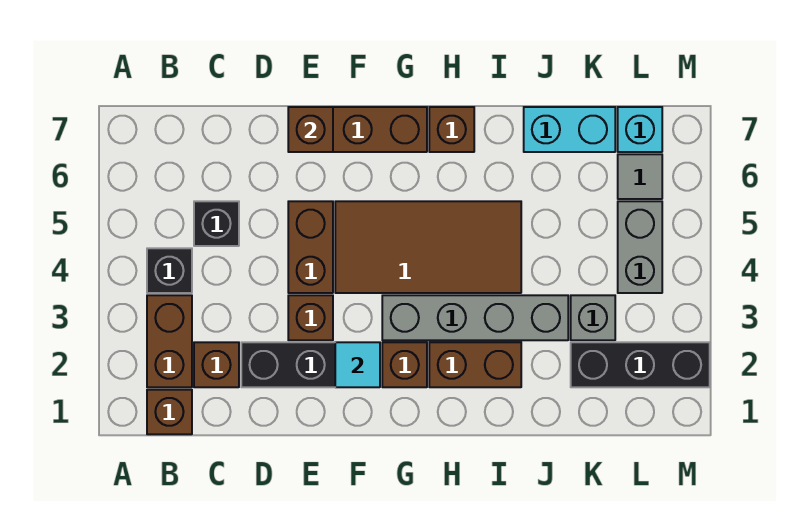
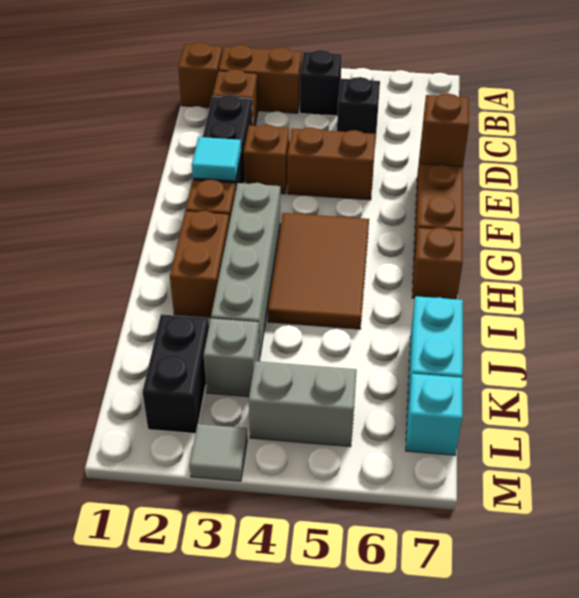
brown 2x4 tile [335,201,521,293] -> brown 2x3 tile [268,213,369,329]
black 1x3 brick [571,342,710,387] -> black 1x2 brick [142,314,209,434]
grey 1x1 tile [618,154,662,199] -> grey 1x1 tile moved to [190,424,247,481]

